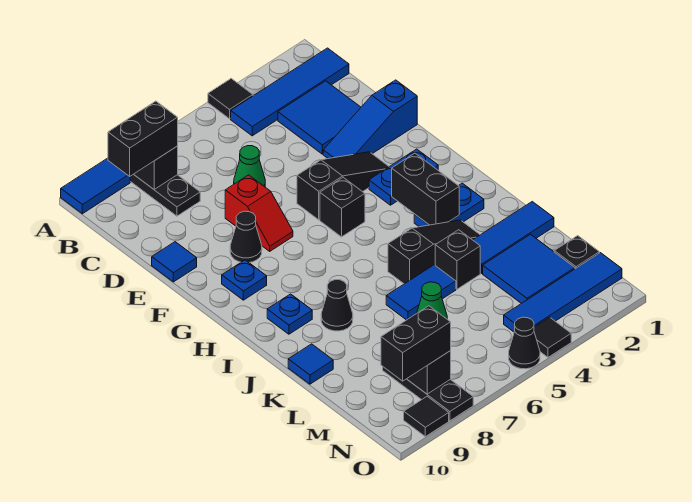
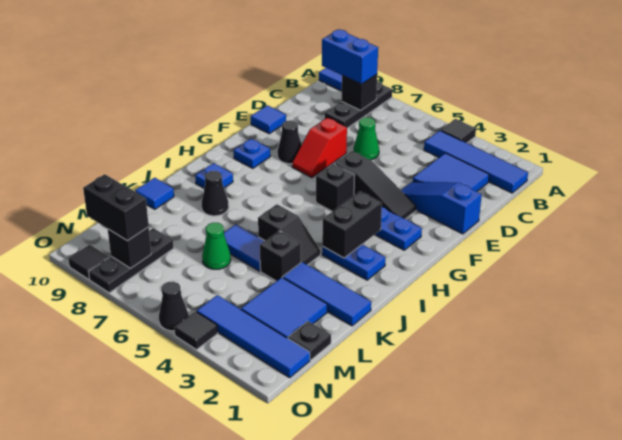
black 1x2 brick [108,101,178,176] -> blue 1x2 brick [322,29,378,84]
black 1x3 slope [388,220,480,284] -> black 1x2 slope [258,204,320,265]

